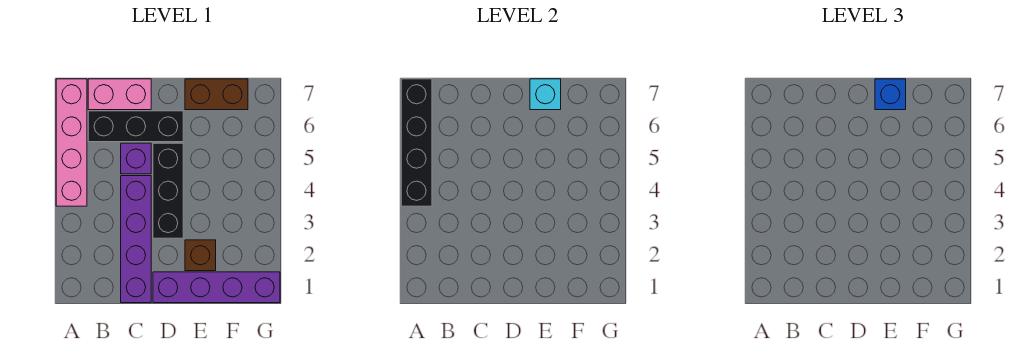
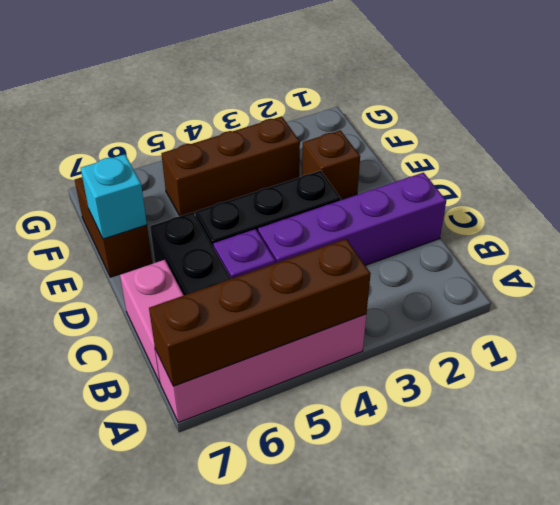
black 1x4 brick [401,79,432,206] -> brown 1x4 brick [149,239,371,386]
purple 1x4 brick [153,272,280,303] -> none
blue 1x1 brick [875,79,906,110] -> none
none -> brown 1x3 brick [161,116,300,216]

